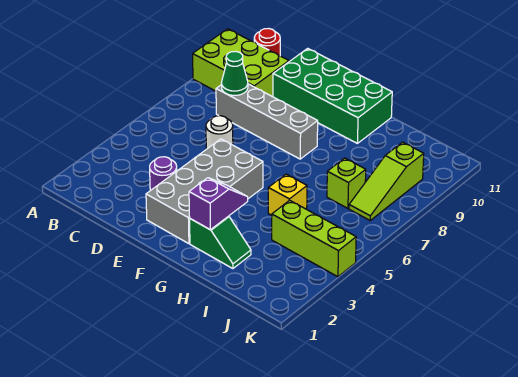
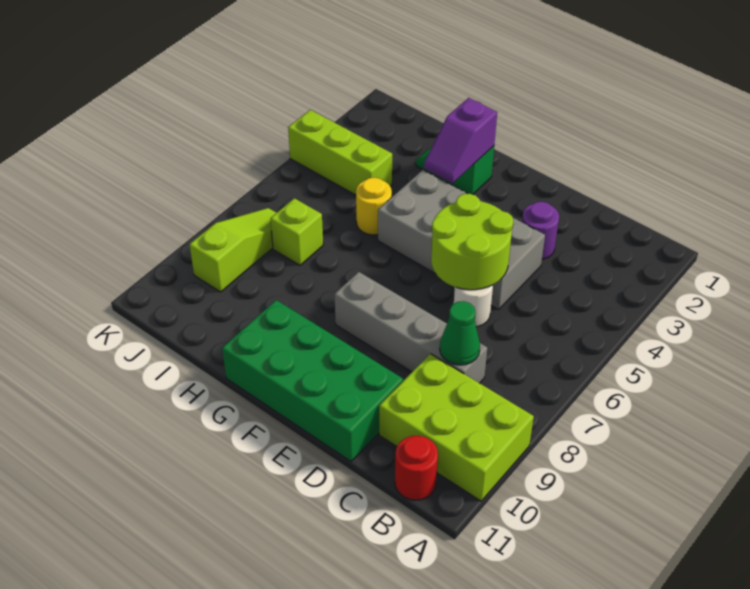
none -> lime 2x2 round brick [431,193,513,290]
grey 2x4 brick [146,139,263,244] -> grey 2x4 brick turned to [378,170,545,309]
yellow 1x1 brick [268,174,307,215] -> yellow 1x1 round brick [356,177,392,235]

